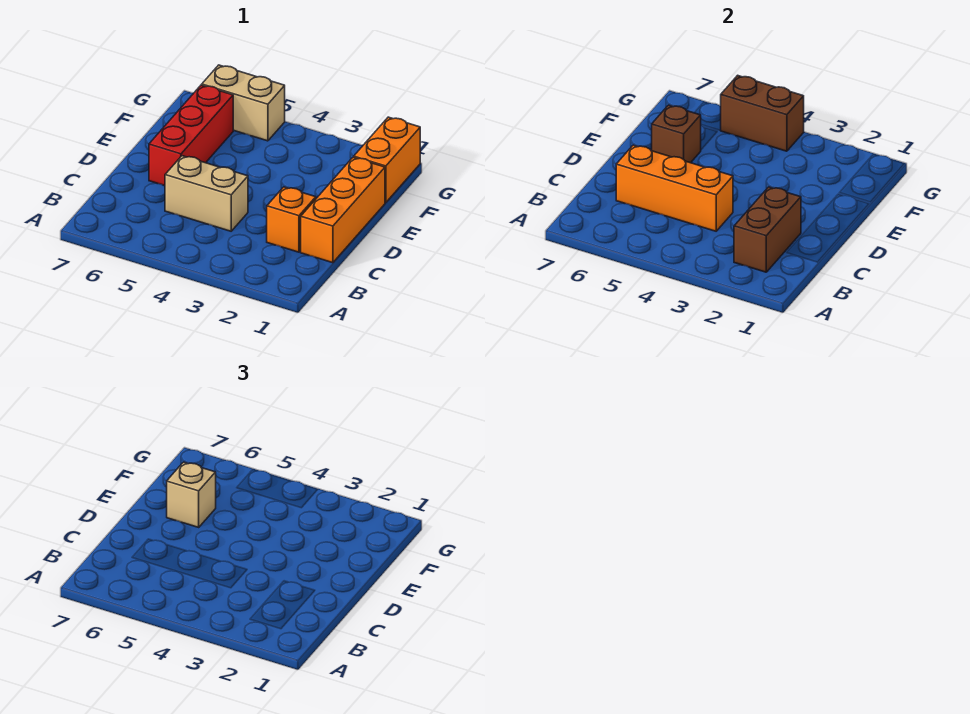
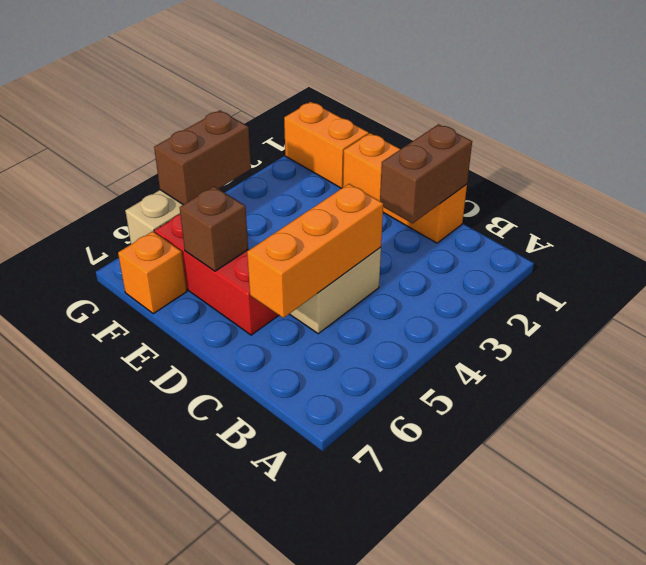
brown 1x2 brick [734,187,801,272] -> brown 1x2 brick turned to [380,124,472,224]
orange 1x1 brick [267,187,316,252] -> orange 1x1 brick moved to [118,231,187,314]
tan 1x1 brick [167,462,216,527] -> none

